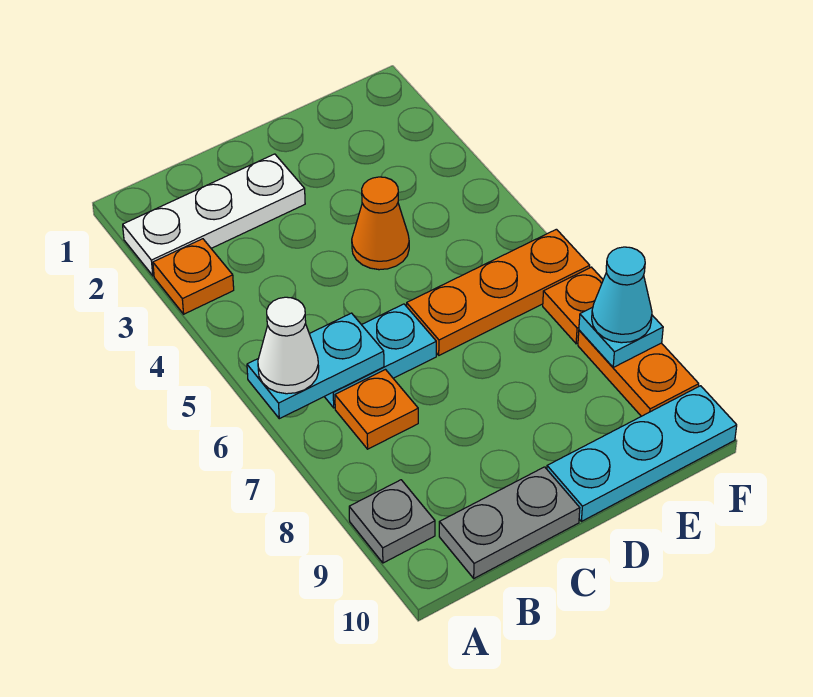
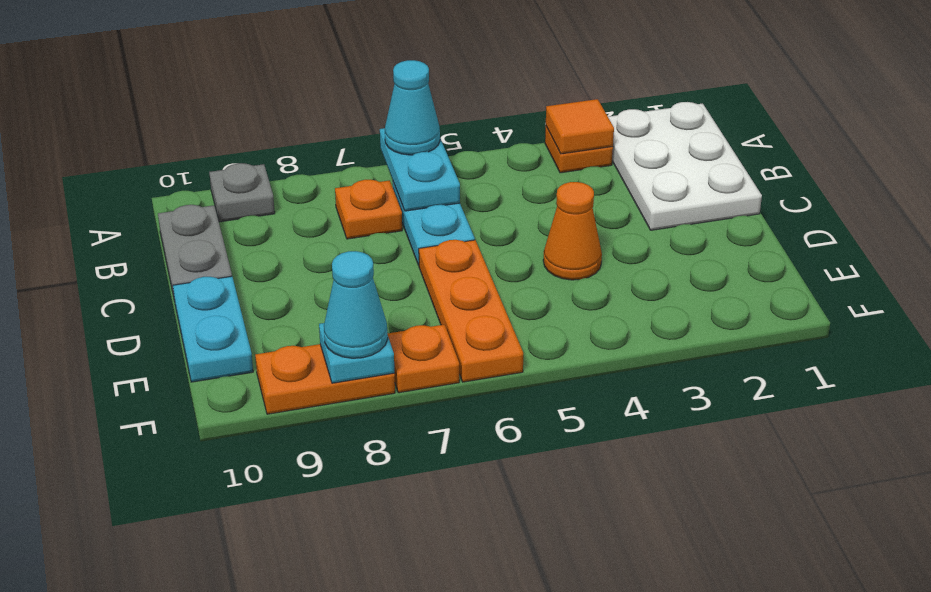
white 1x3 plate [123,154,305,276] -> white 2x3 plate [608,102,762,230]
none -> orange 1x1 tile [546,99,614,154]
white 1x1 cone [258,297,319,394] -> cyan 1x1 cone [385,60,440,155]
cyan 1x3 plate [547,386,737,521] -> cyan 1x2 plate [173,276,253,382]

